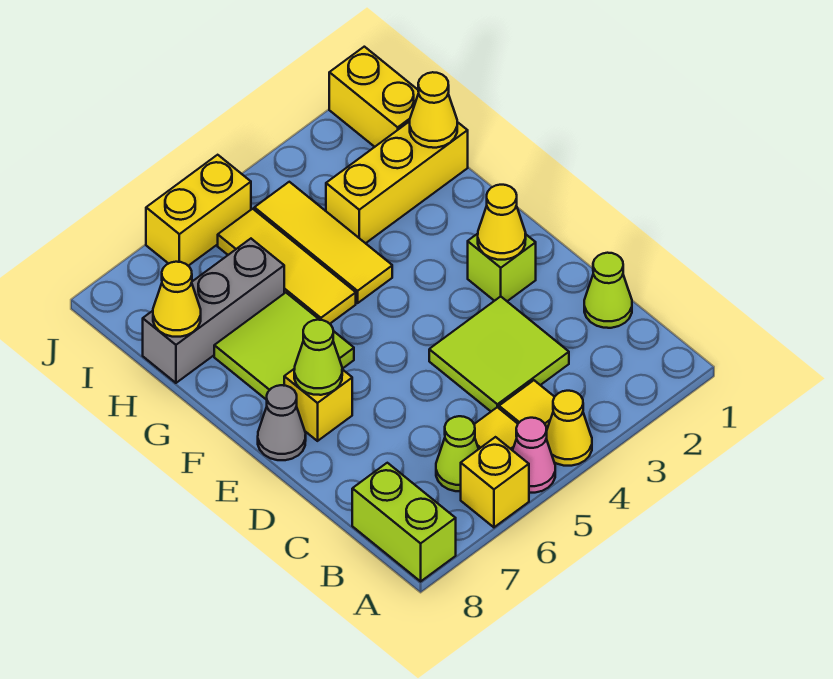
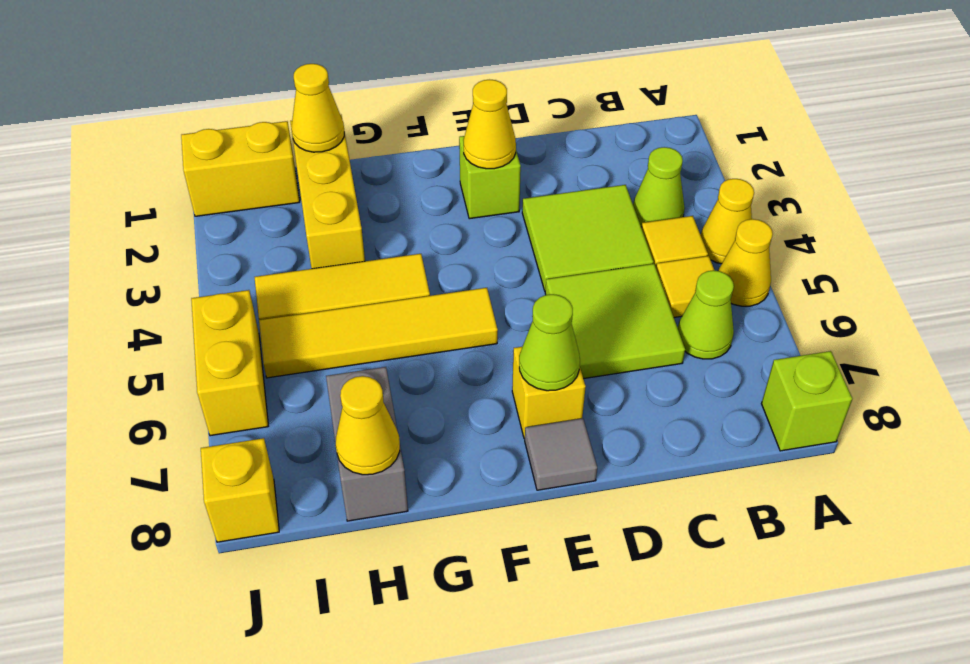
pink 1x1 cone [513,418,555,493] -> yellow 1x1 cone [718,219,773,306]
yellow 1x1 brick [461,437,529,527] -> yellow 1x1 brick moved to [201,438,279,542]
lime 1x2 brick [352,463,456,581] -> lime 1x1 brick [761,351,852,451]
lime 1x1 cone [584,253,632,328] -> lime 1x1 cone moved to [633,147,685,227]
grey 1x1 cone [258,385,306,460] -> grey 1x1 tile [525,418,597,490]
lime 2x2 tile [214,293,354,400] -> lime 2x2 tile moved to [545,264,685,379]
yellow 1x3 tile [218,209,356,324] -> yellow 1x4 tile [259,288,498,378]
grey 1x3 brick [143,239,284,383] -> grey 1x2 brick [326,367,408,521]

